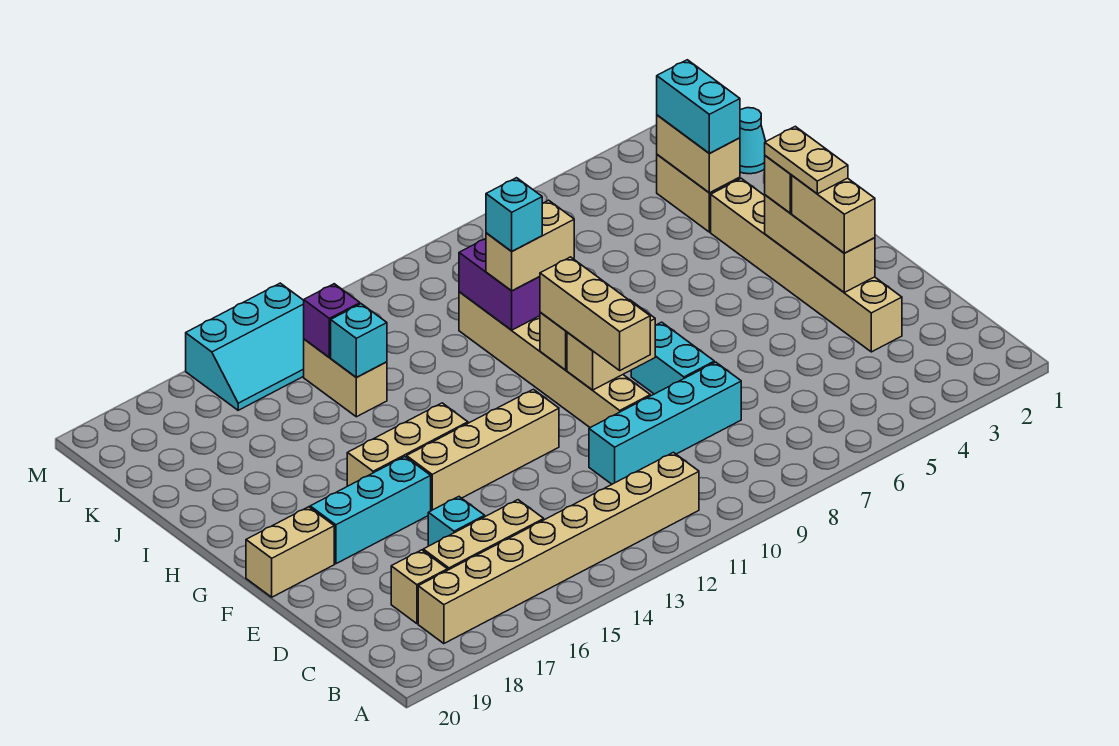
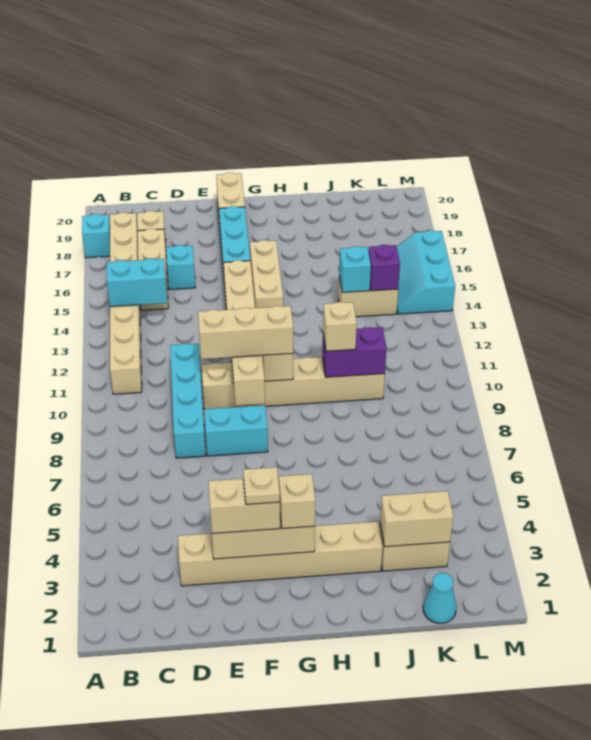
tan 1x2 plate [765,126,848,194] -> tan 1x1 plate [243,467,280,504]
tan 1x2 brick [486,200,574,291] -> tan 1x1 brick [323,302,357,351]
cyan 1x1 brick [486,178,542,251] -> cyan 1x1 brick moved to [82,214,110,258]
cyan 1x2 brick [657,60,740,154] -> cyan 1x2 brick moved to [107,258,167,307]

